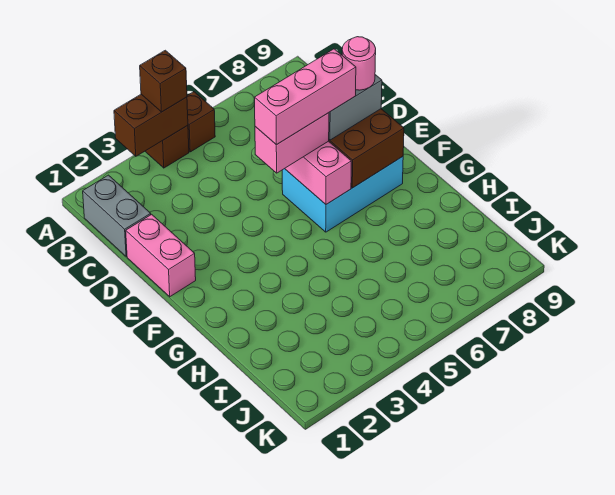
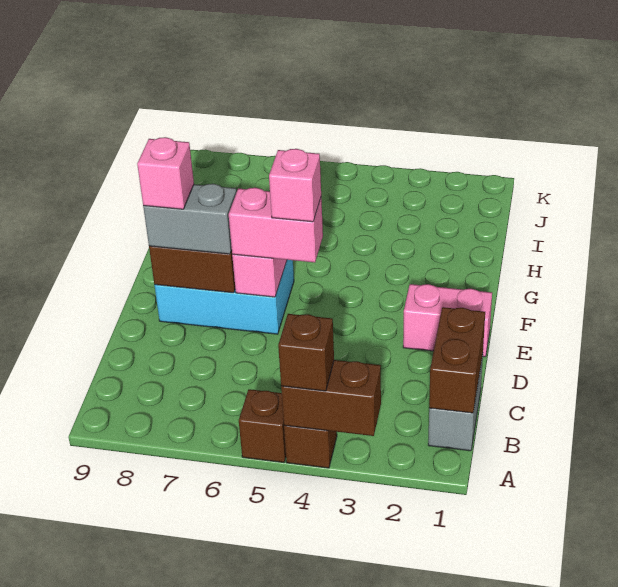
none -> brown 1x2 brick [429,307,485,413]
pink 1x2 brick [126,214,196,297] -> pink 1x2 brick turned to [403,284,492,357]
pink 1x3 brick [255,49,356,145] -> pink 1x1 brick [269,149,321,222]
pink 1x1 round brick [342,37,376,90] -> pink 1x1 brick [137,137,194,209]

